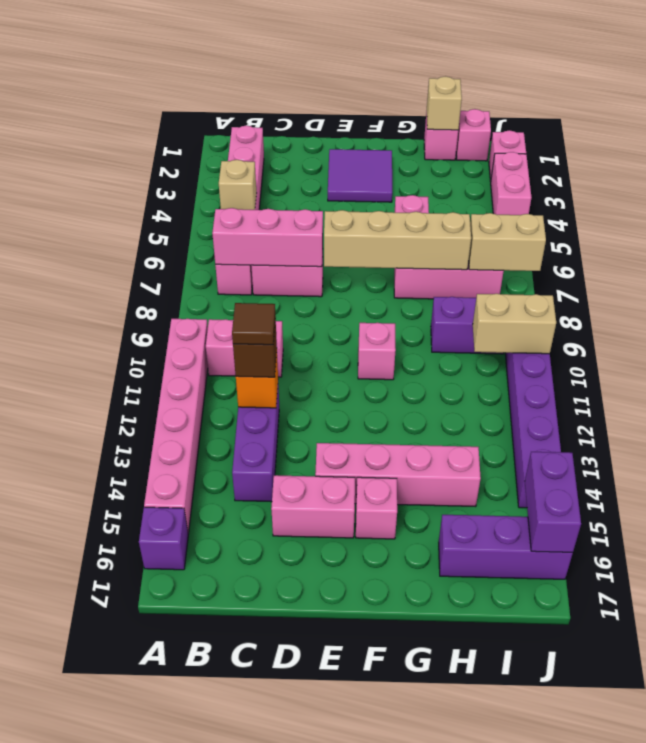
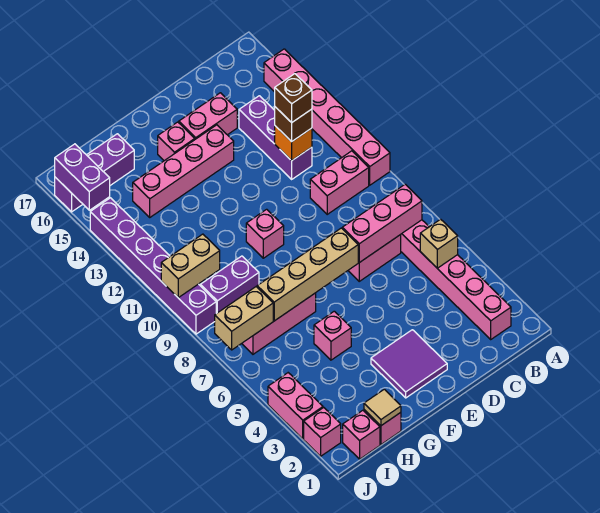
purple 1x1 brick [139,507,188,570] -> none
brown 1x1 tile [232,303,275,345] -> brown 1x1 brick [275,74,312,123]
tan 1x1 brick [427,77,462,130] -> tan 1x1 tile [364,389,401,426]

